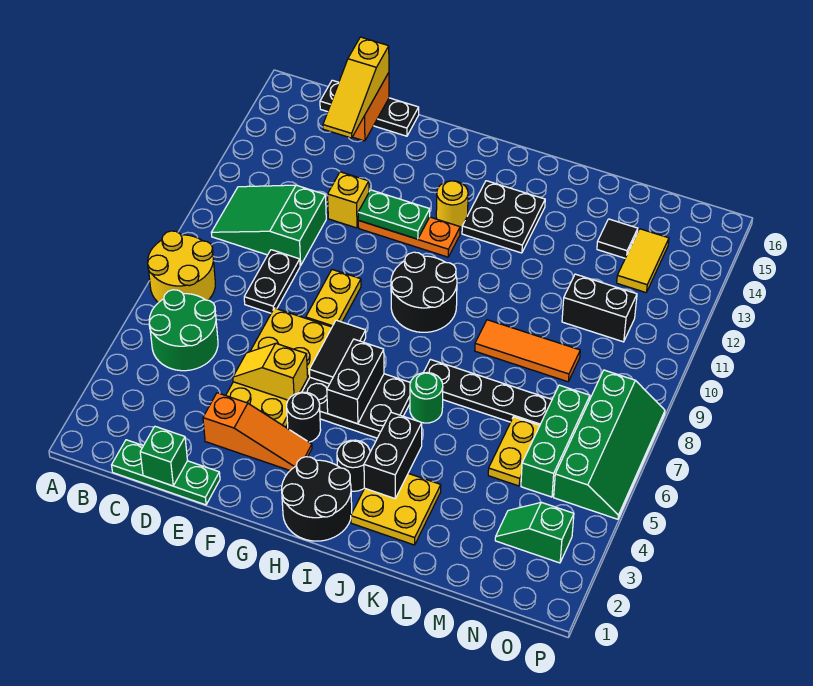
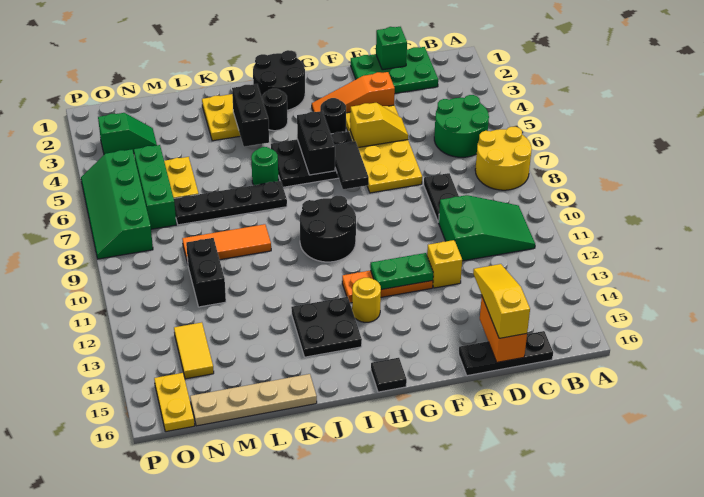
green 1x3 plate [112,440,220,505] -> green 2x3 plate [351,47,438,93]
yellow 1x2 plate [306,270,361,327] -> yellow 1x2 plate moved to [154,373,195,432]
none -> tan 1x4 plate [190,374,317,426]
black 1x2 brick [562,274,637,342] -> black 1x2 brick turned to [186,238,226,307]
black 1x1 tile [597,219,638,258] -> black 1x1 tile moved to [371,358,407,392]

